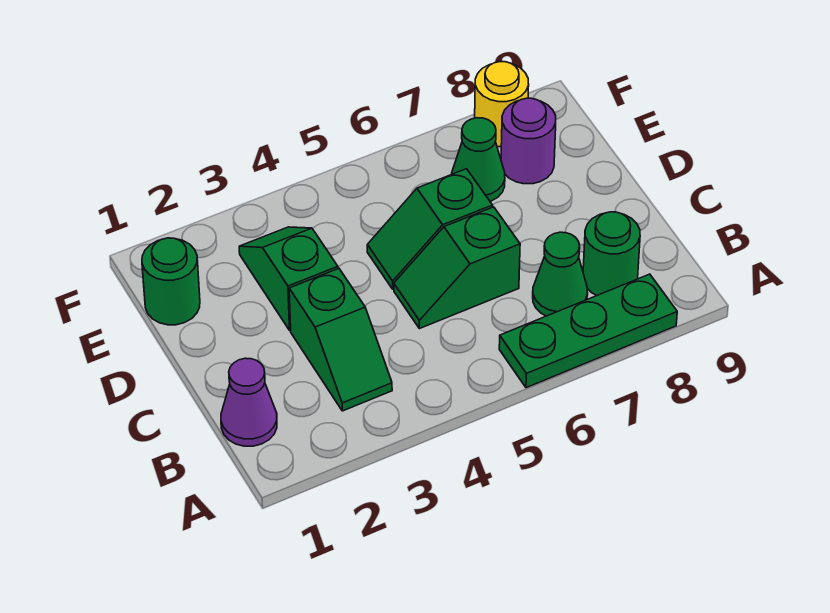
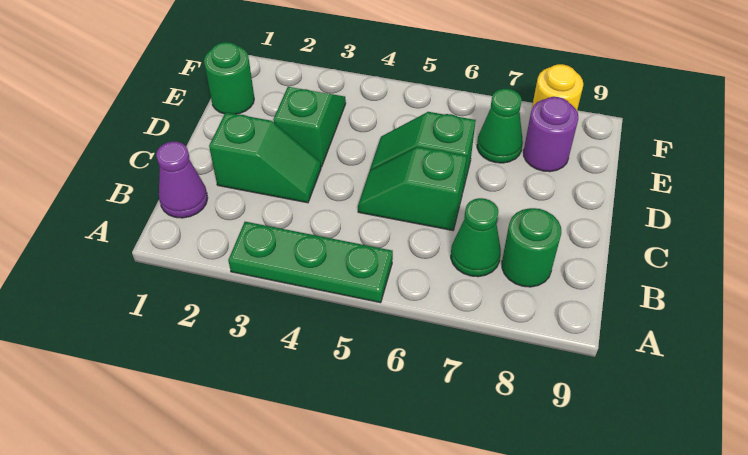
green 1x3 plate [499,274,677,388] -> green 1x3 plate moved to [228,222,393,303]
green 1x2 slope [289,269,392,411] -> green 1x2 slope turned to [209,113,321,203]

